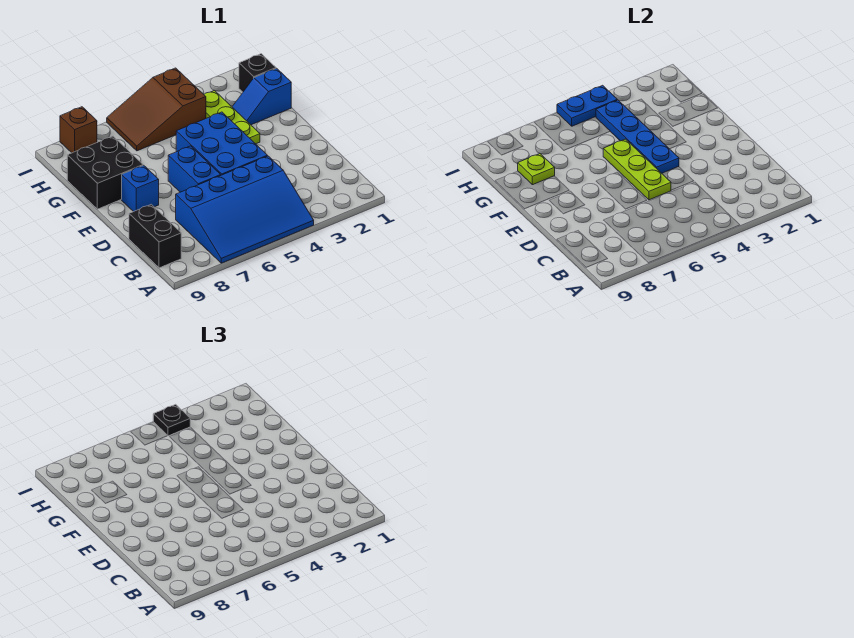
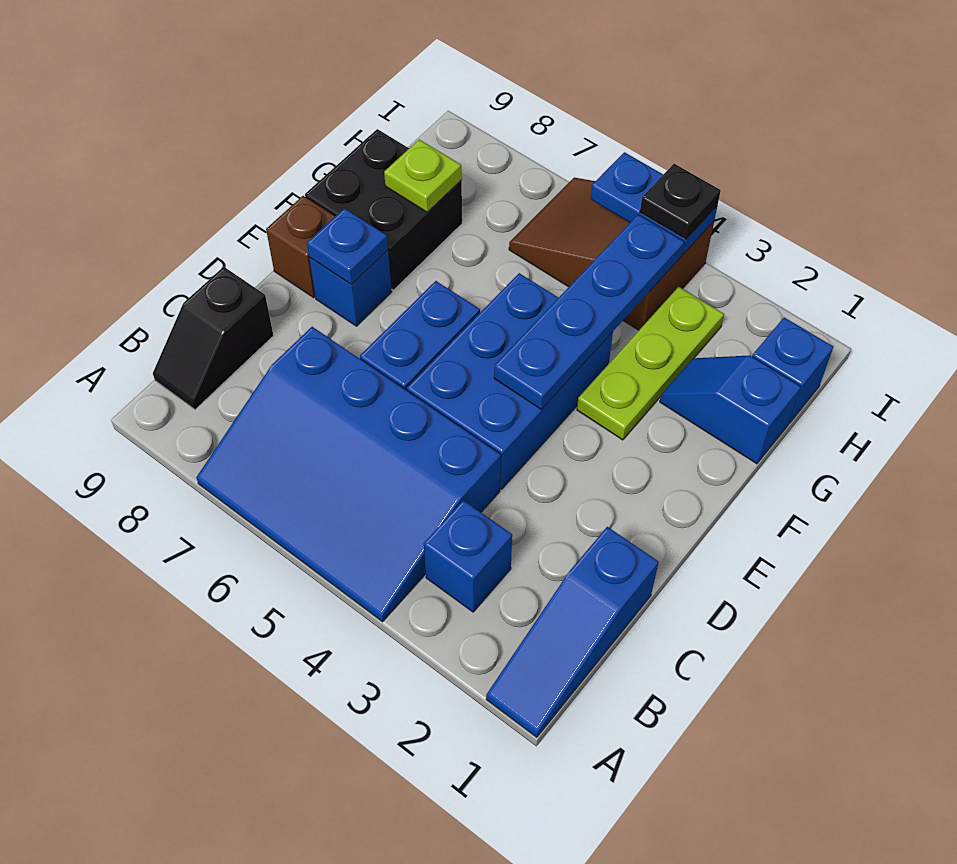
none -> blue 1x3 slope [486,527,659,737]
none -> blue 1x1 brick [424,500,512,612]
black 1x2 brick [129,204,181,268] -> black 1x2 slope [153,267,274,410]
lime 1x3 plate [603,139,671,200] -> none
none -> blue 1x1 plate [307,208,388,284]
black 1x1 brick [239,54,276,92] -> blue 1x1 brick [752,317,833,423]
brown 1x1 brick [60,107,97,153] -> brown 1x1 brick moved to [266,196,335,298]

